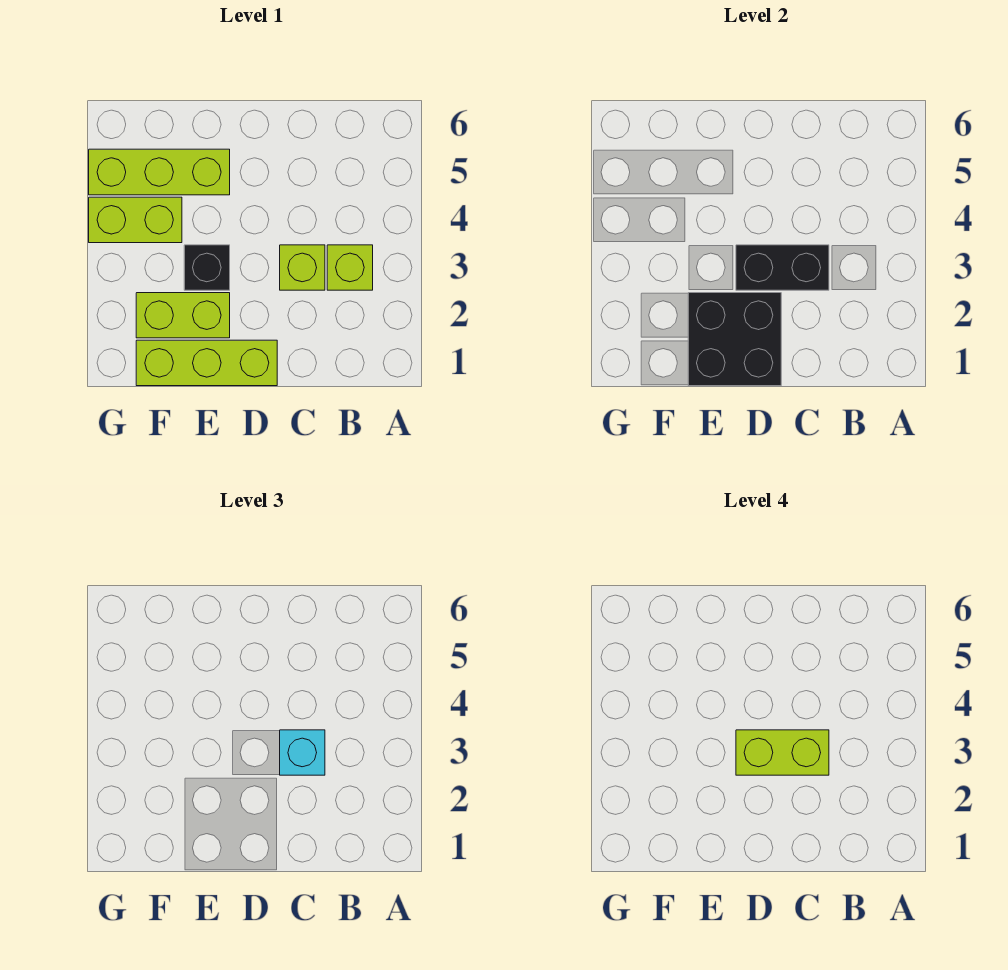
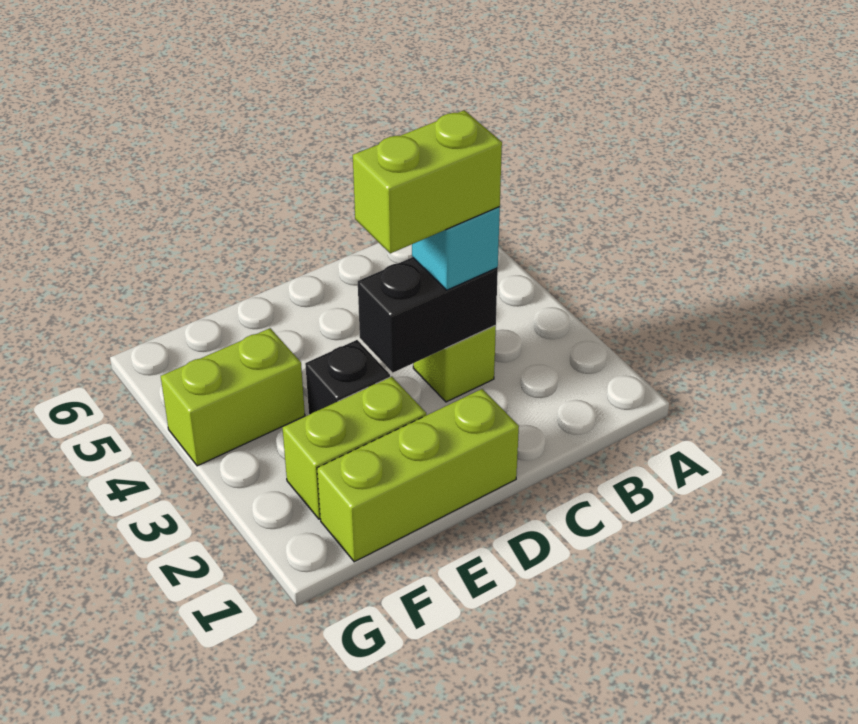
lime 1x1 brick [327,245,373,290] -> none
black 2x2 brick [688,293,781,386] -> none
lime 1x3 brick [89,149,230,195] -> none

